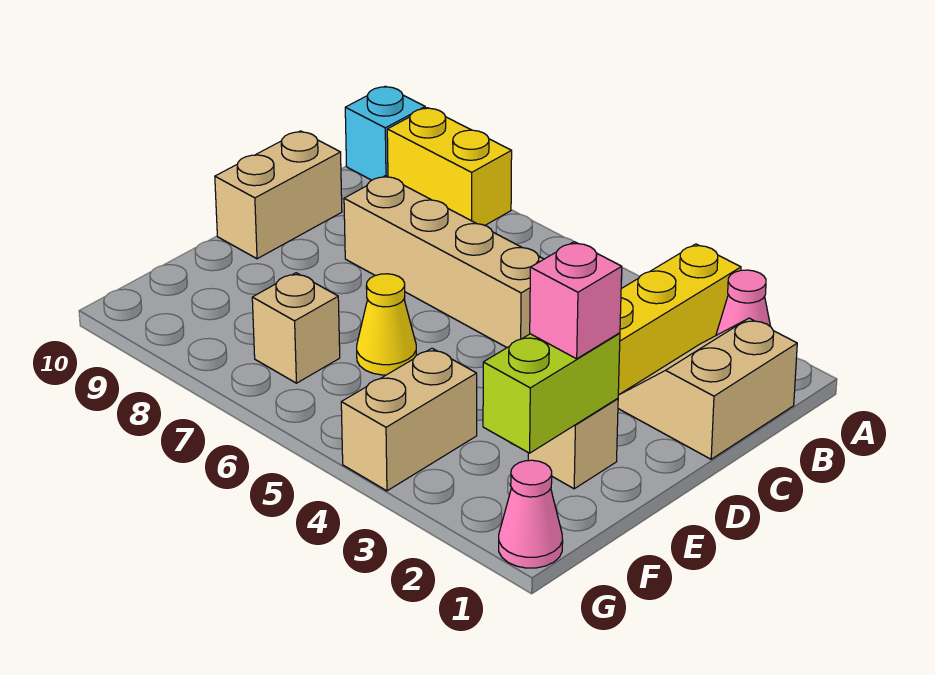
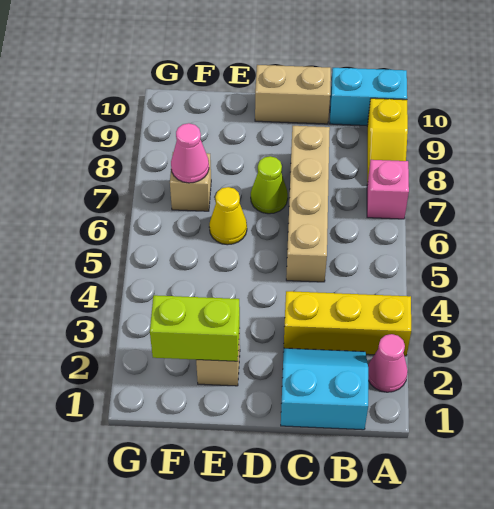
yellow 1x2 brick [387,108,512,225] -> yellow 1x2 slope [367,98,408,183]
cyan 1x1 brick [345,86,425,180] -> cyan 1x2 brick [330,68,407,125]
tan 2x2 slope [618,318,797,459] -> cyan 2x2 slope [281,348,368,430]
none -> lime 1x1 cone [251,156,288,214]
pink 1x1 brick [530,242,622,359] -> pink 1x1 brick moved to [367,160,409,219]
tan 1x2 brick [341,348,477,491] -> none
pink 1x1 cone [499,460,563,568] -> pink 1x1 cone moved to [171,123,209,183]

